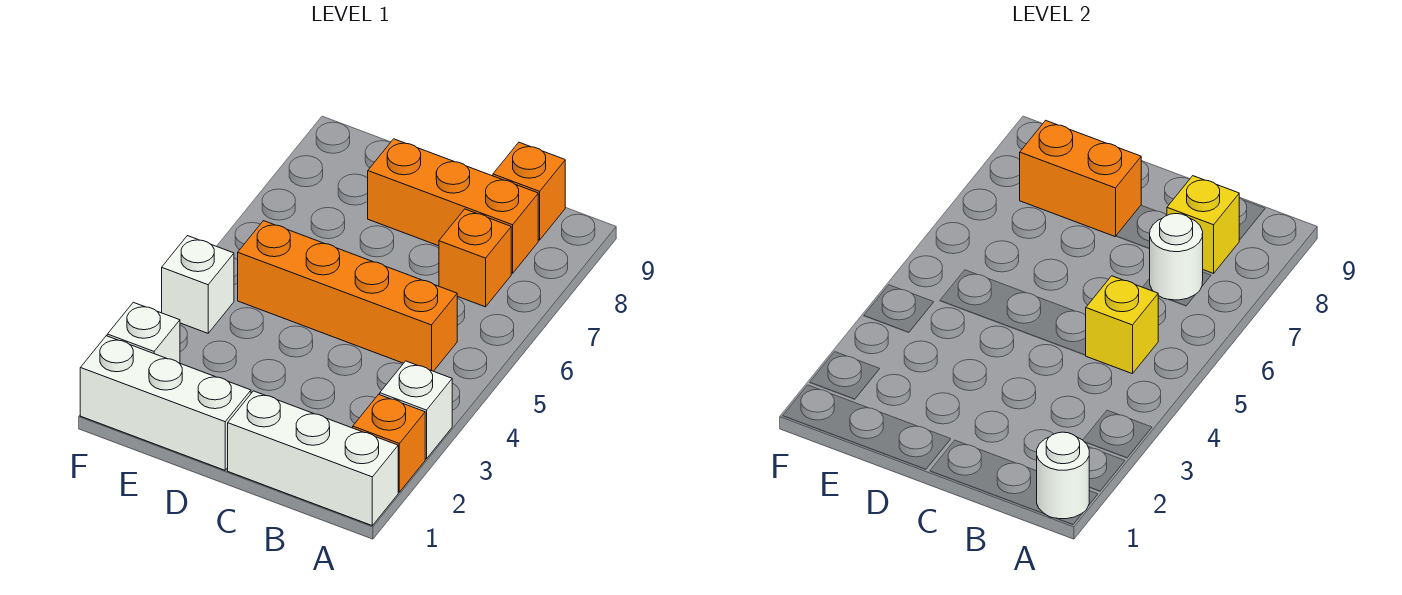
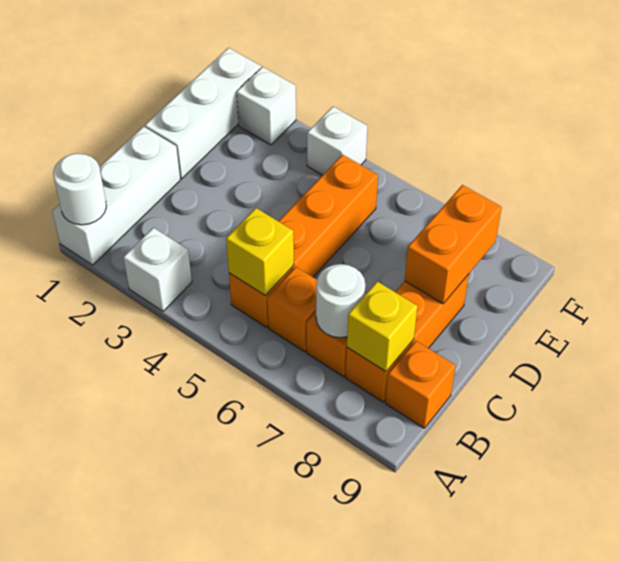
orange 1x1 brick [353,394,425,492] -> orange 1x1 brick moved to [267,267,317,352]

